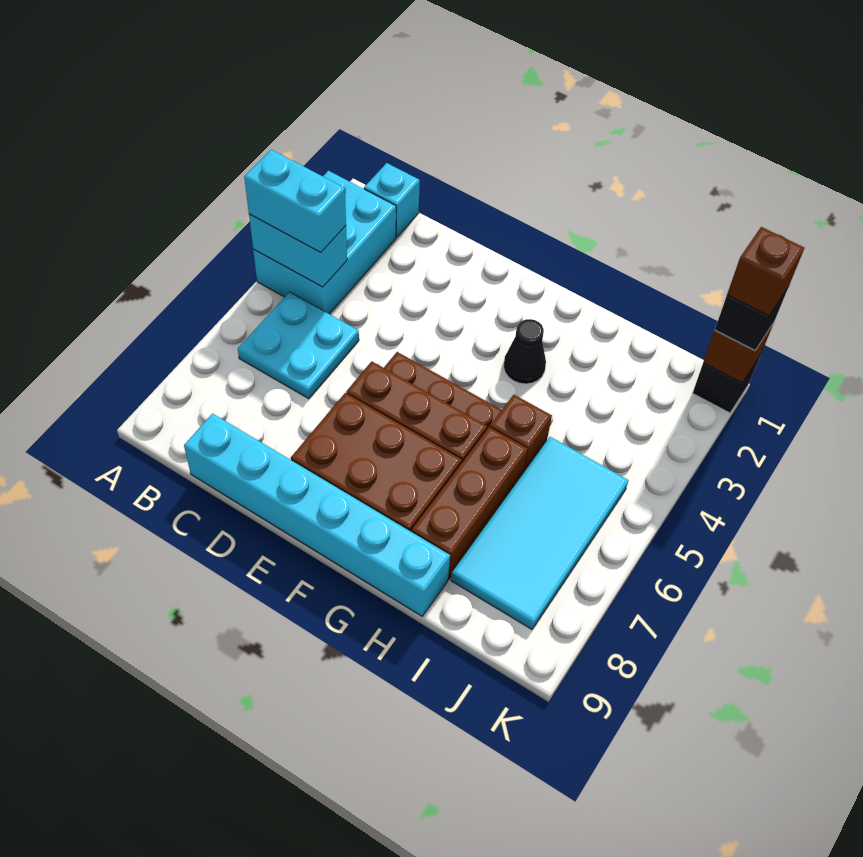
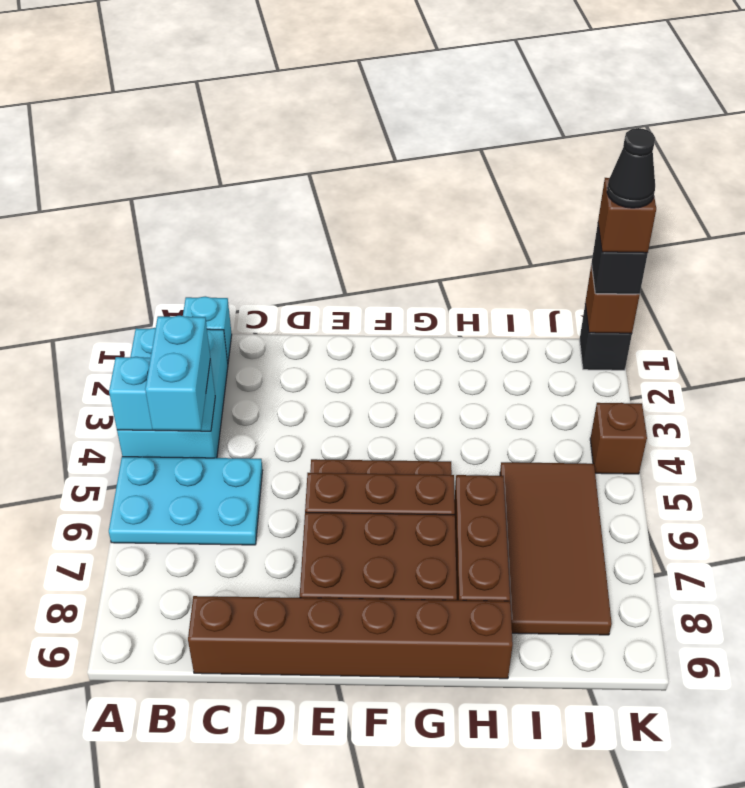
cyan 1x2 brick [244,150,346,252] -> cyan 1x2 brick turned to [145,316,210,431]
cyan 2x2 plate [238,292,359,399] -> cyan 2x3 plate [109,457,263,545]
cyan 1x6 brick [184,414,450,616] -> brown 1x6 brick [188,596,513,679]
black 1x1 cone [504,319,546,384] -> black 1x1 cone moved to [607,128,655,208]
brown 1x1 brick [490,395,552,472] -> brown 1x1 brick moved to [590,403,647,474]
cyan 2x4 tile [451,437,629,629] -> brown 2x4 tile [500,462,612,635]

